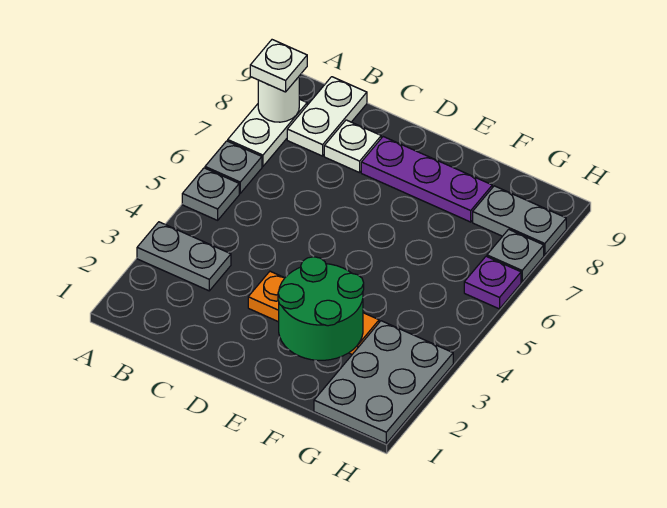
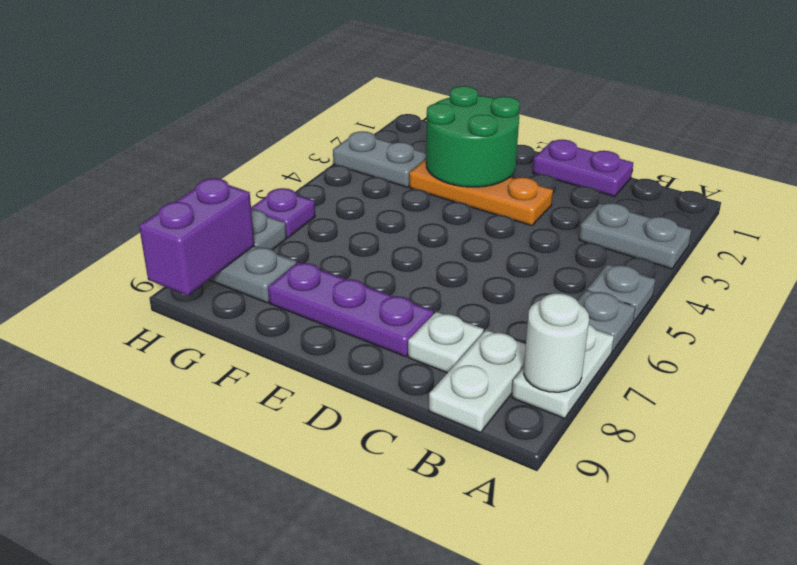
white 1x1 plate [250,40,307,92] -> none
none -> purple 1x2 plate [533,140,633,196]
grey 2x3 plate [314,321,453,443] -> grey 1x2 plate [333,131,426,187]
none -> purple 1x2 brick [139,178,255,296]

